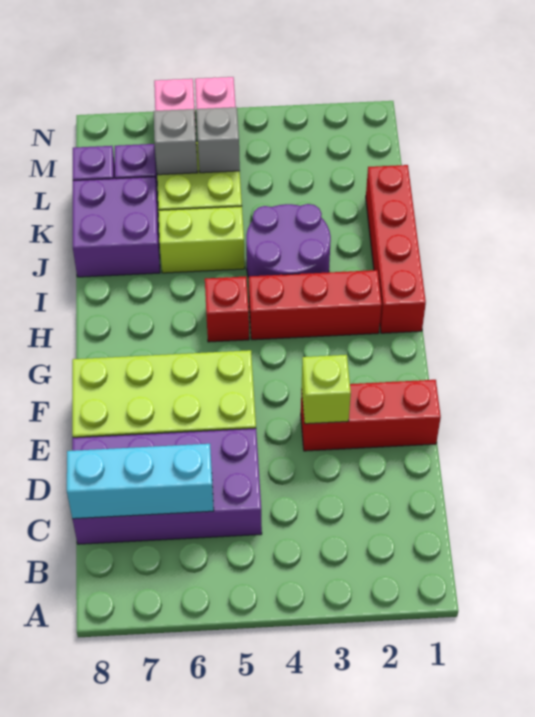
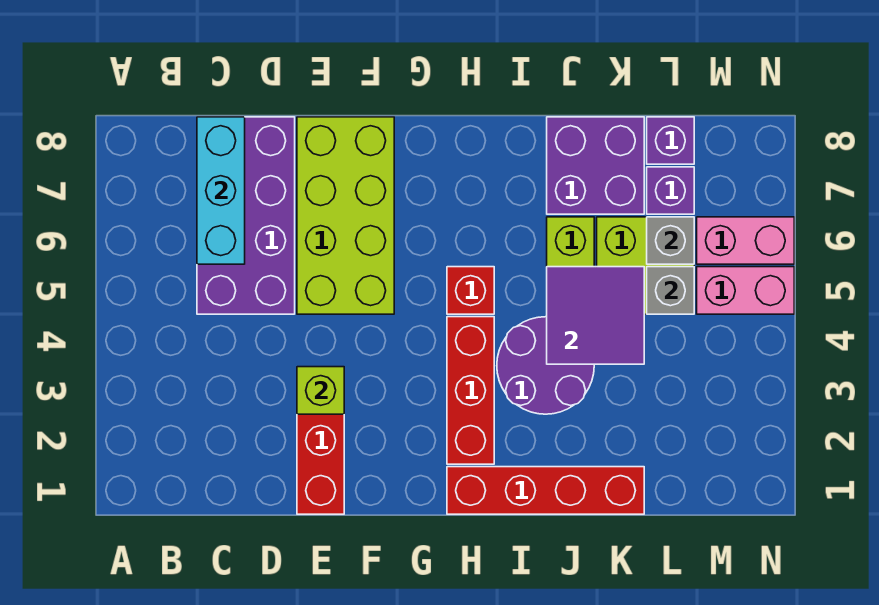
none -> purple 2x2 tile [547,267,644,364]

